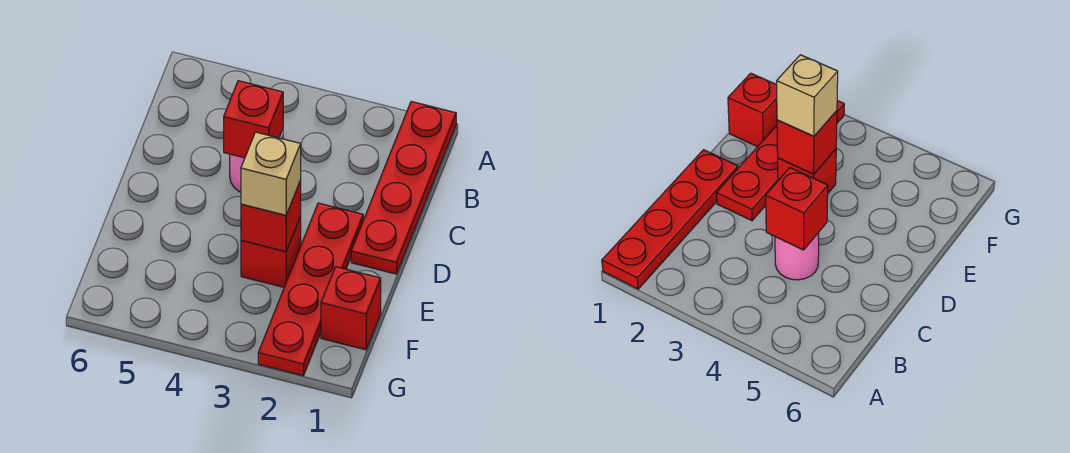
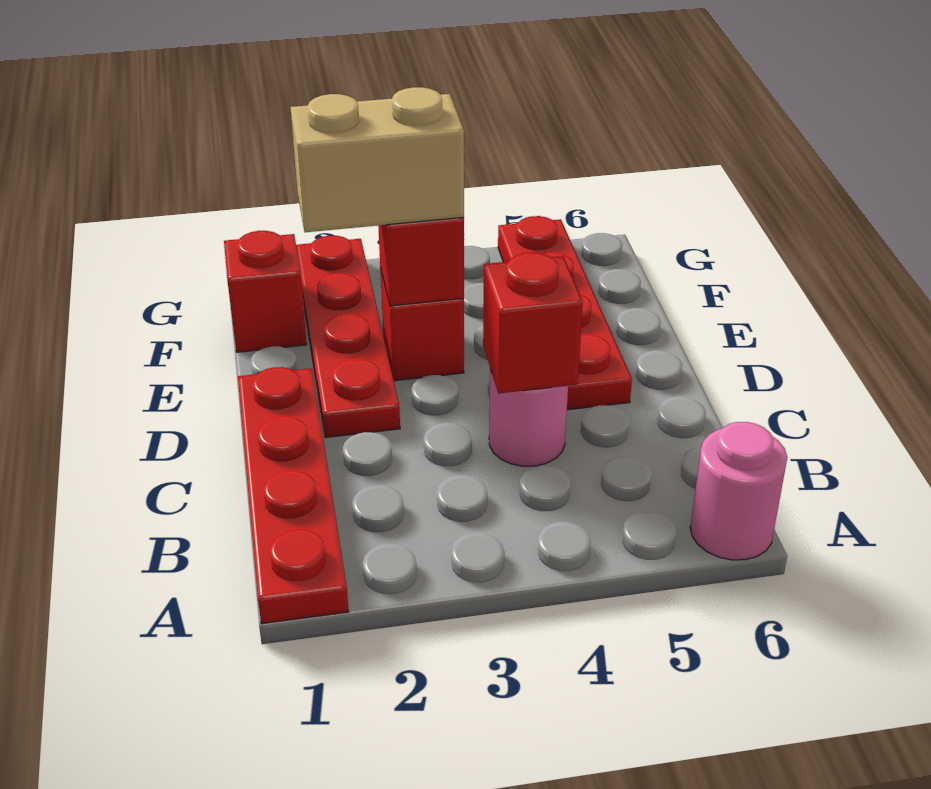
none -> pink 1x1 round brick [690,422,787,560]
none -> red 1x4 plate [498,216,632,410]
tan 1x1 brick [241,132,301,215] -> tan 1x2 brick [290,87,464,232]

